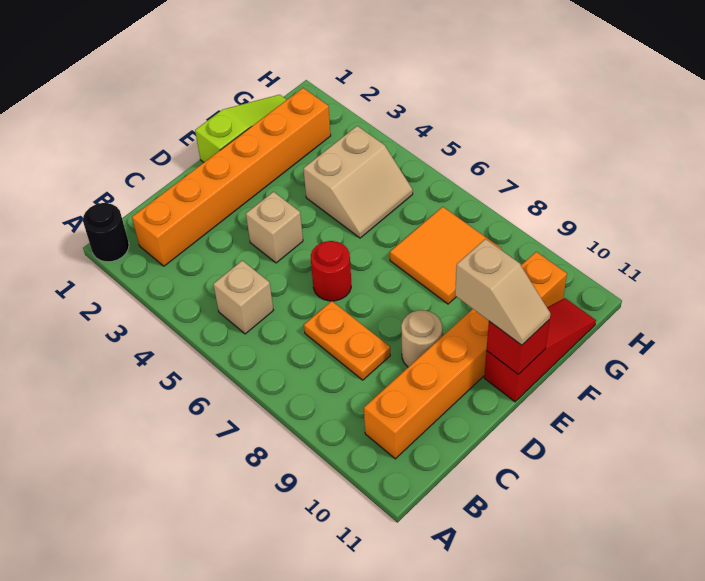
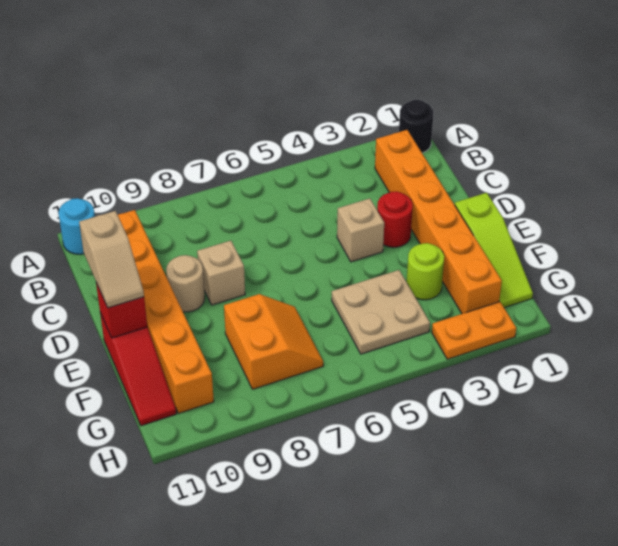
none -> cyan 1x1 round brick [58,198,95,254]
tan 1x1 brick [213,260,274,334] -> tan 1x1 brick moved to [197,241,245,305]
orange 1x2 plate [304,301,390,380] -> orange 1x2 plate moved to [432,301,516,359]
red 1x1 round brick [311,241,351,301] -> red 1x1 round brick moved to [377,191,413,247]
tan 1x2 slope [455,239,550,345] -> tan 1x2 slope turned to [79,211,144,308]
none -> lime 1x1 round brick [407,243,444,300]
tan 2x2 slope [303,126,413,238] -> tan 2x2 plate [332,270,430,354]
orange 2x2 tile [390,207,501,304] -> orange 2x2 slope [224,294,323,389]

